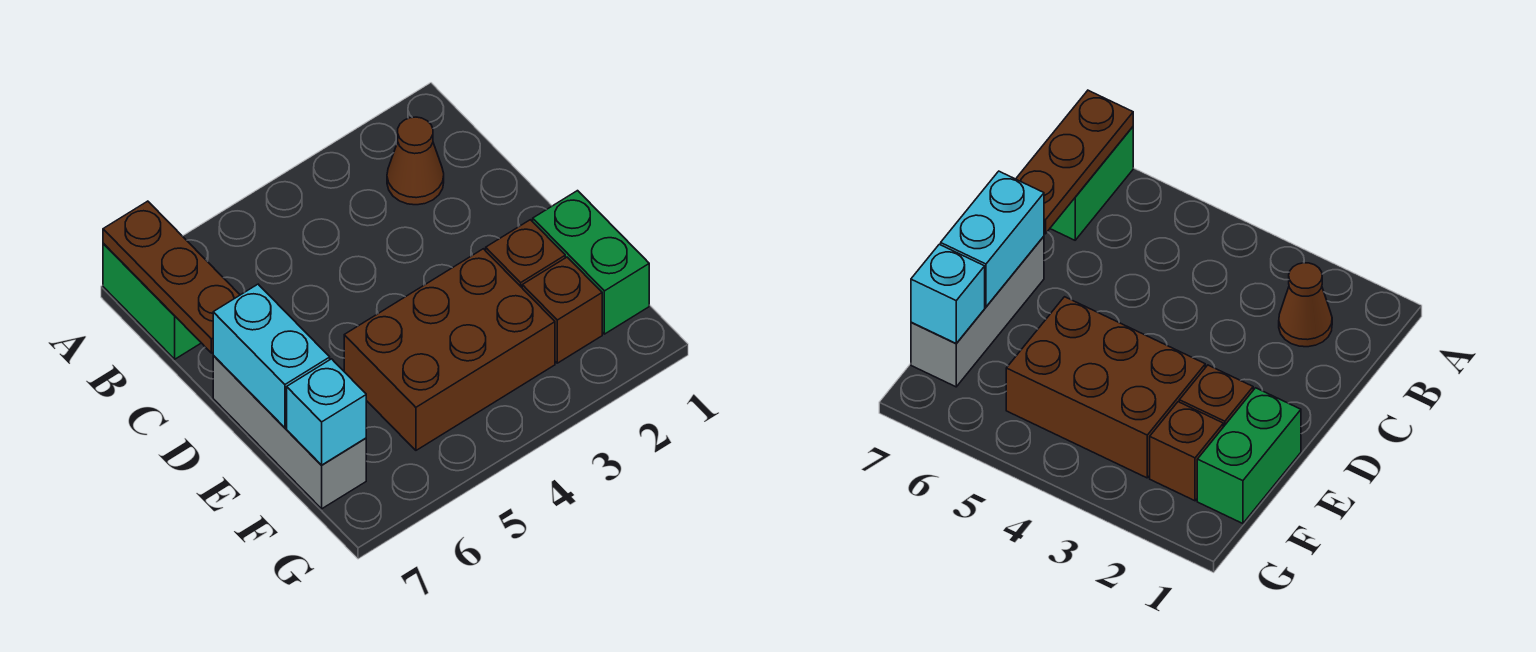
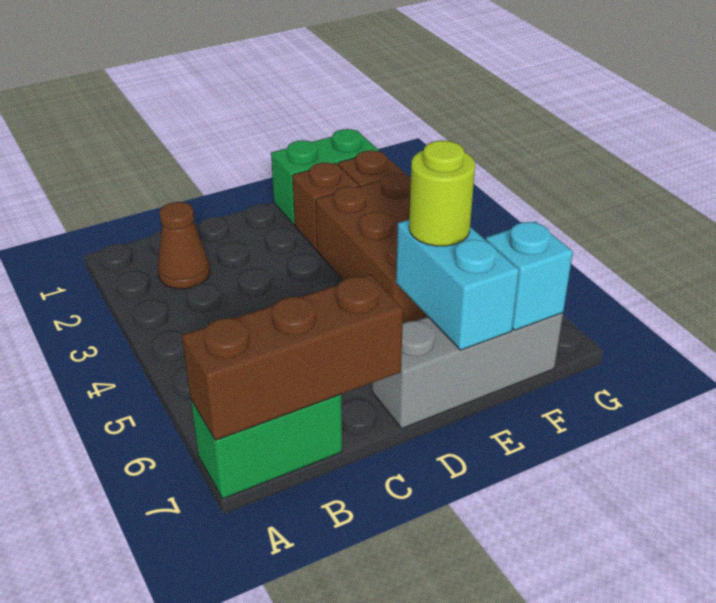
brown 1x3 plate [103,201,240,353] -> brown 1x3 brick [182,274,403,440]
cyan 1x2 brick [213,284,330,428] -> cyan 1x2 brick turned to [396,220,519,350]
none -> lime 1x1 round brick [409,141,475,246]

